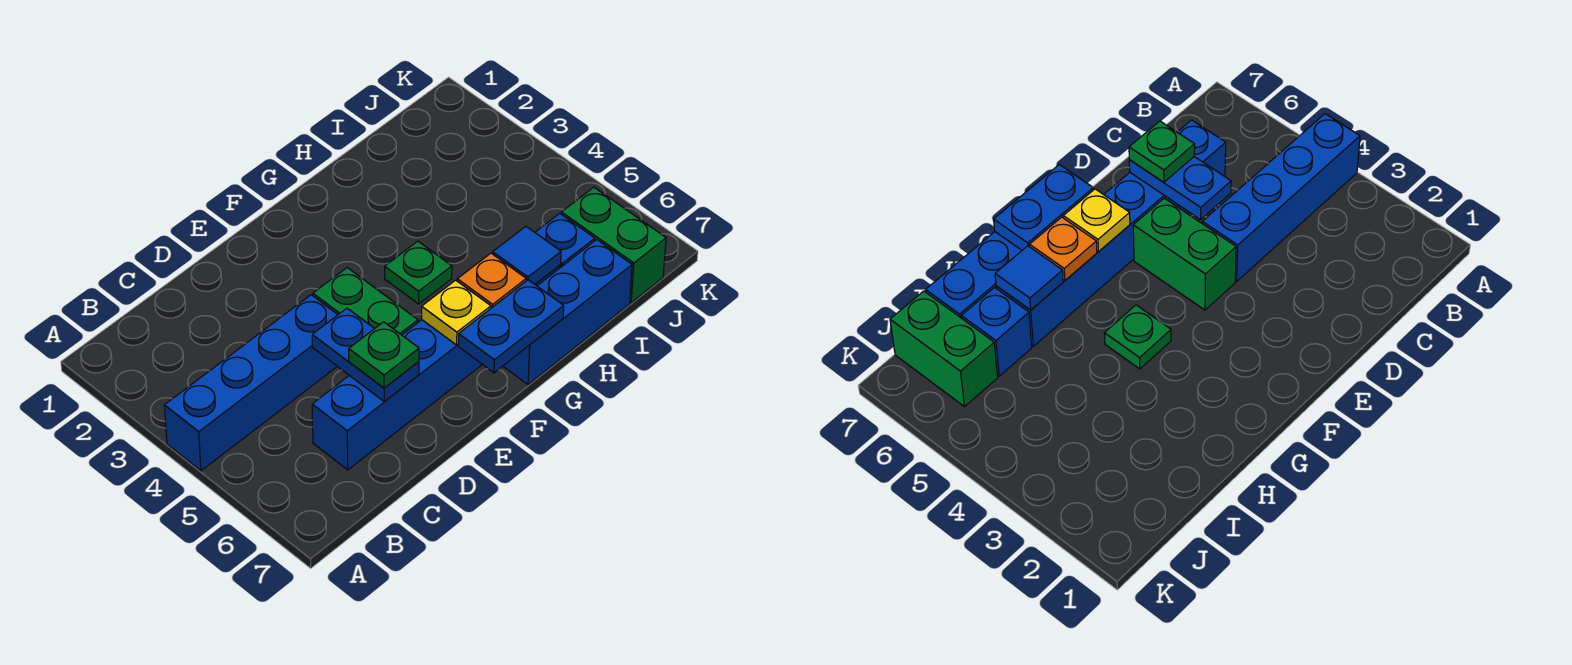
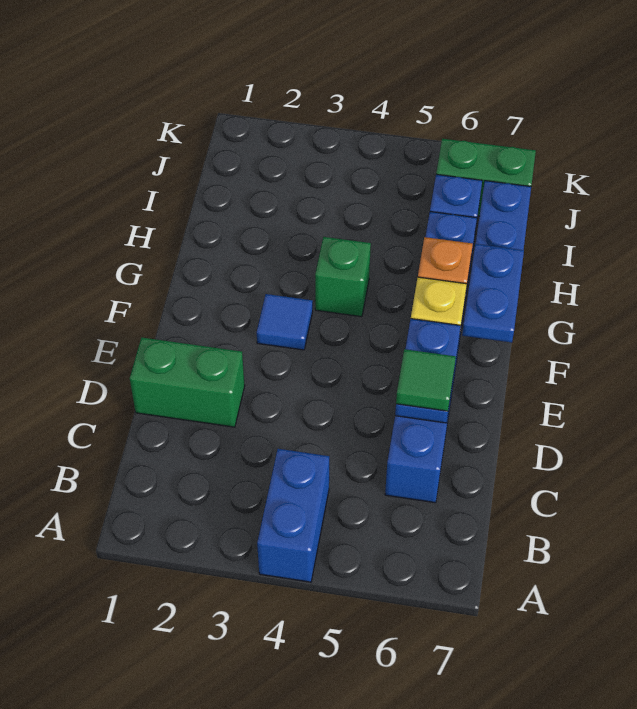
blue 1x4 brick [164,295,338,471] -> blue 1x2 brick [257,449,329,582]
blue 1x2 plate [312,308,419,402] -> blue 1x2 plate turned to [395,319,461,423]
green 1x1 plate [349,322,419,388] -> green 1x1 tile [396,349,456,411]
green 1x2 brick [313,268,418,335] -> green 1x2 brick moved to [130,338,245,427]
green 1x1 plate [385,241,452,304] -> green 1x1 brick [315,237,371,317]
blue 1x1 tile [493,227,561,284] -> blue 1x1 tile moved to [257,294,313,350]

